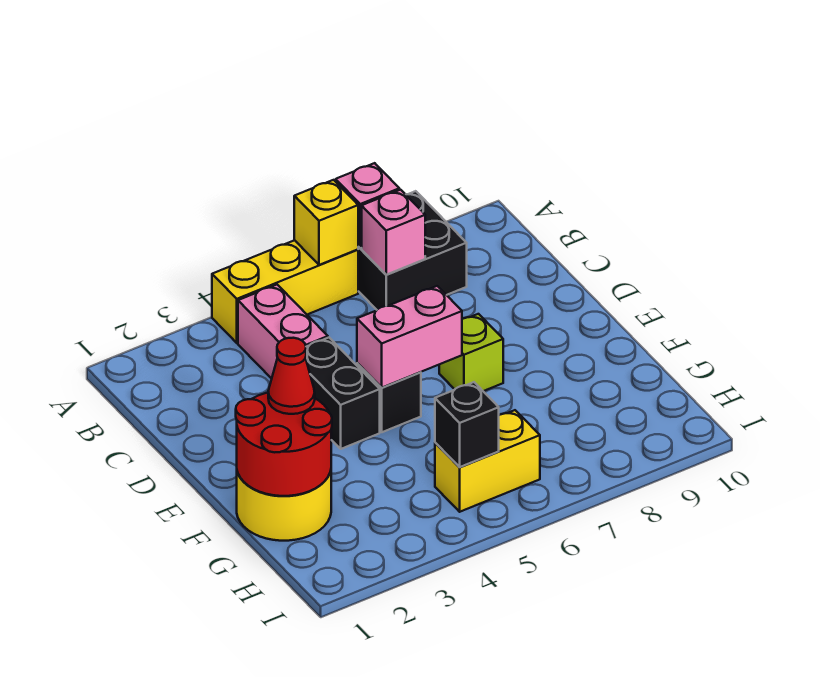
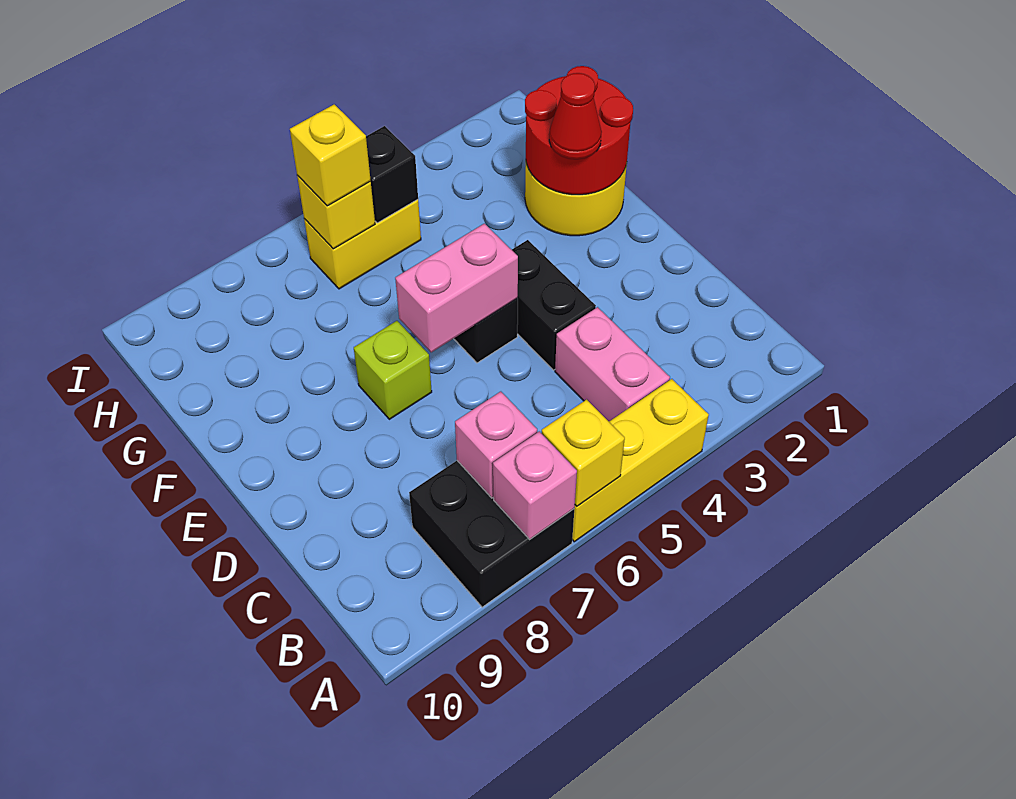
none -> yellow 1x1 brick [297,175,375,249]
none -> yellow 1x1 brick [290,104,371,206]

